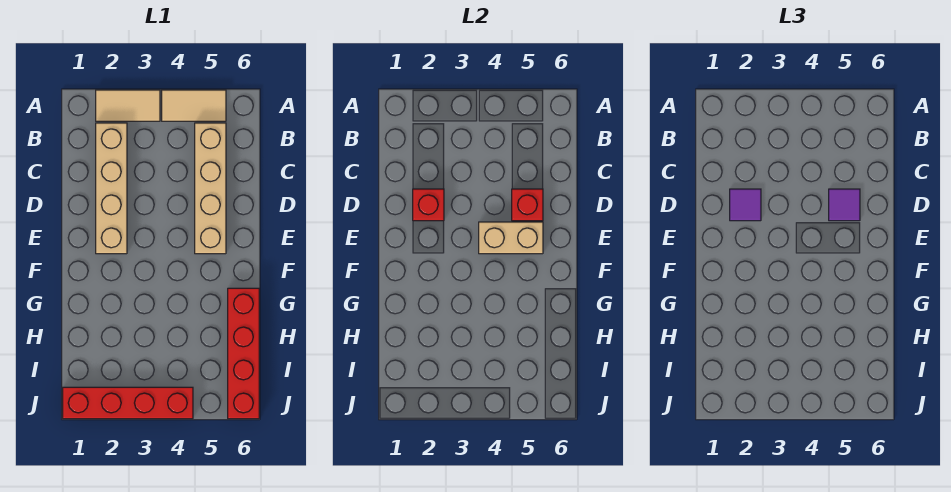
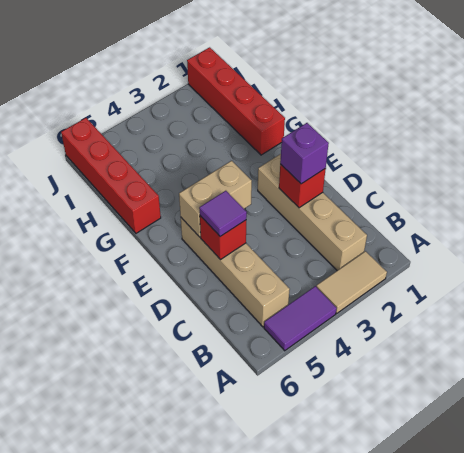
tan 1x2 tile [162,90,226,121] -> purple 1x2 tile [264,286,337,351]
purple 1x1 tile [730,189,761,221] -> purple 1x1 brick [280,123,329,184]
red 1x4 brick [63,387,193,419] -> red 1x4 brick turned to [187,47,285,155]

